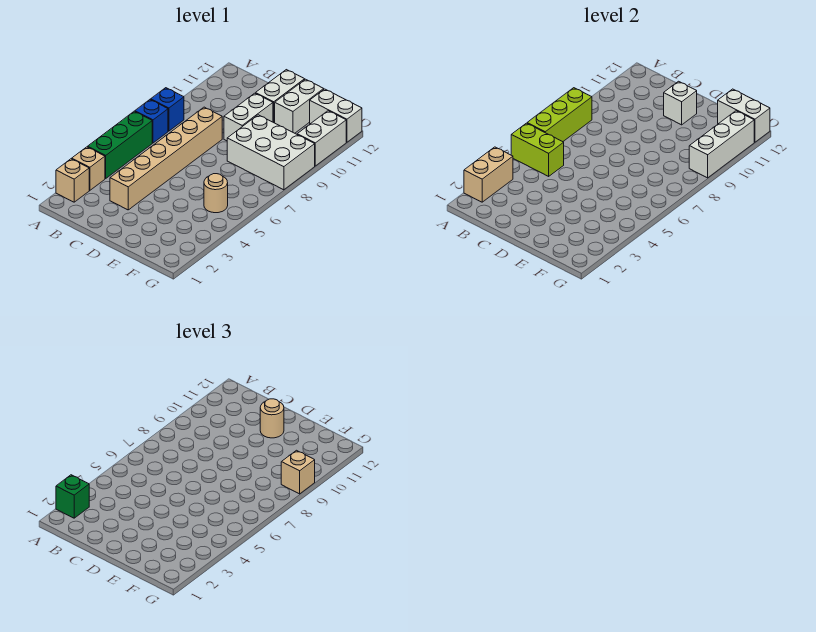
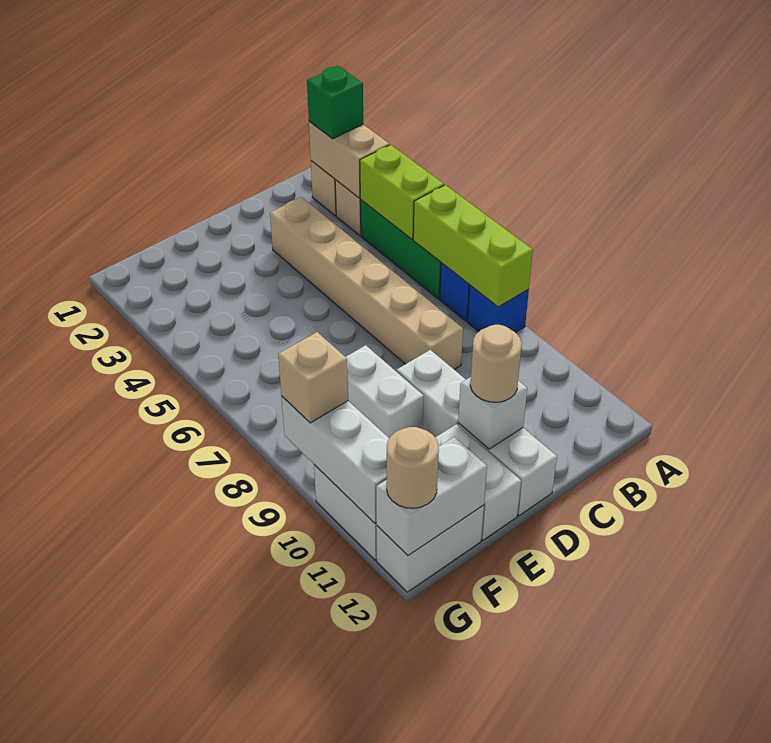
lime 1x2 brick [511,123,564,176] -> lime 1x2 brick turned to [360,145,444,239]
white 2x3 brick [227,115,315,190] -> white 1x2 brick [346,345,424,438]
tan 1x1 round brick [204,174,228,213] -> tan 1x1 round brick moved to [387,427,439,508]

